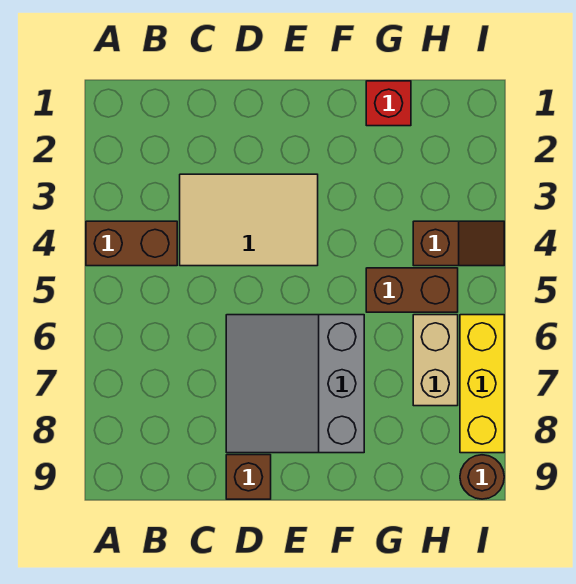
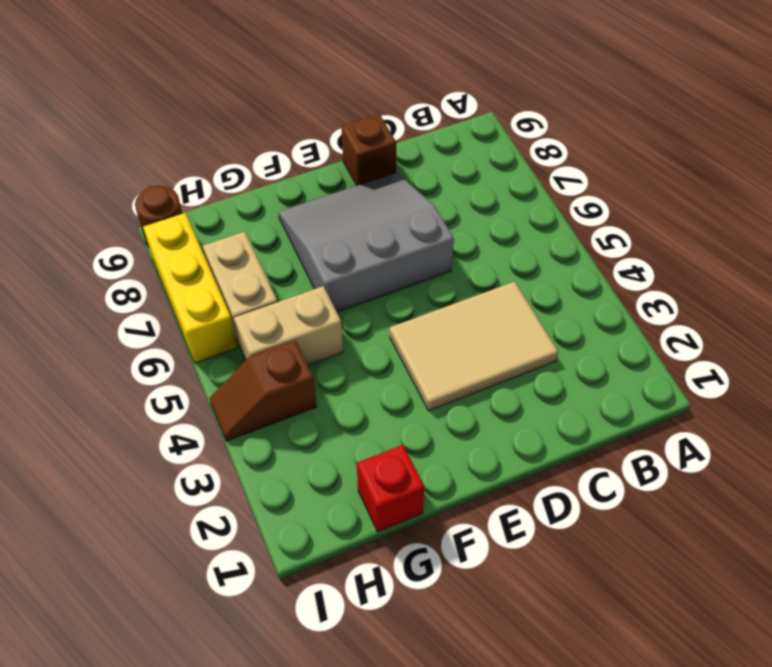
brown 1x2 brick [86,221,177,266] -> none
grey 3x3 slope [226,315,364,453] -> grey 3x3 slope turned to [278,172,454,312]
brown 1x2 brick [366,268,458,312] -> tan 1x2 brick [234,286,343,365]

